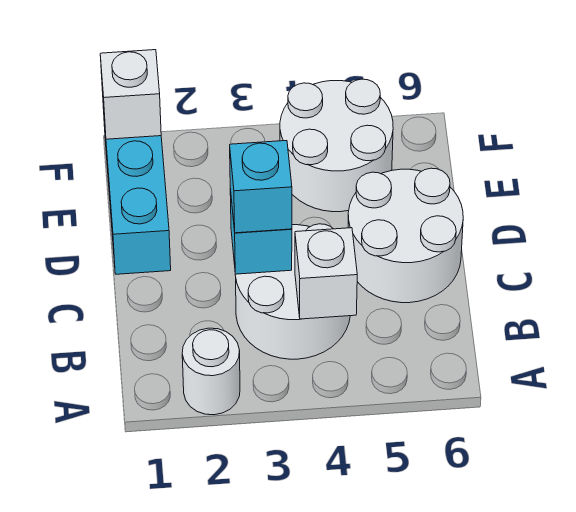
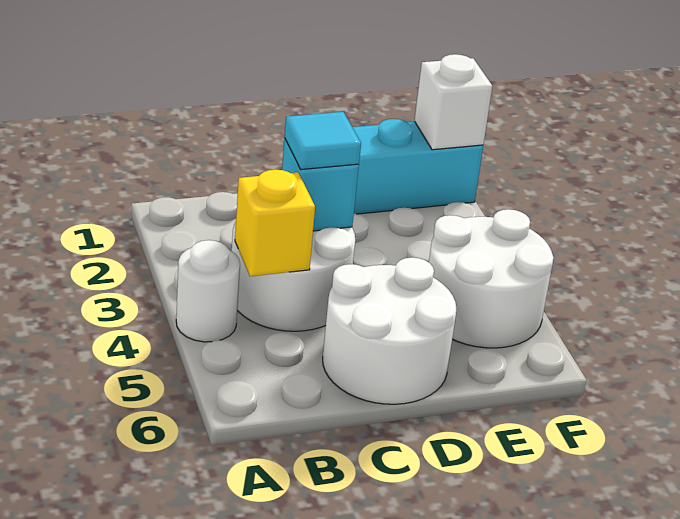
white 1x1 round brick [182,328,240,415] -> white 1x1 round brick moved to [176,240,240,342]
white 1x1 brick [295,228,357,319] -> yellow 1x1 brick [235,169,315,276]
cyan 1x1 brick [230,141,292,233] -> cyan 1x1 tile [285,112,361,170]

